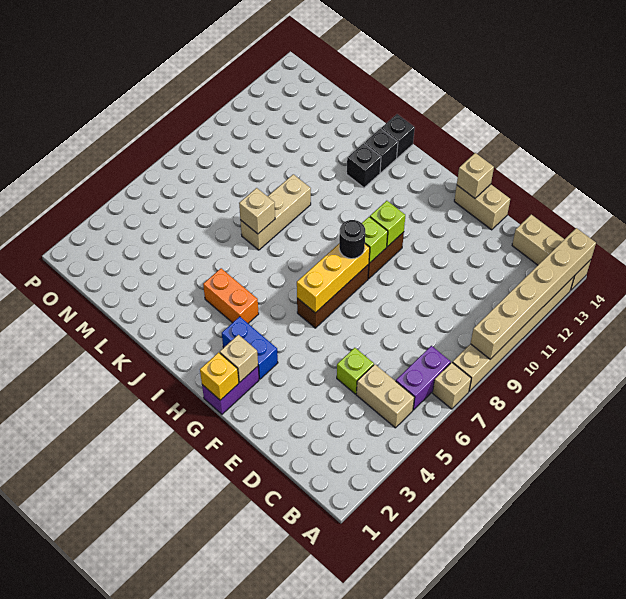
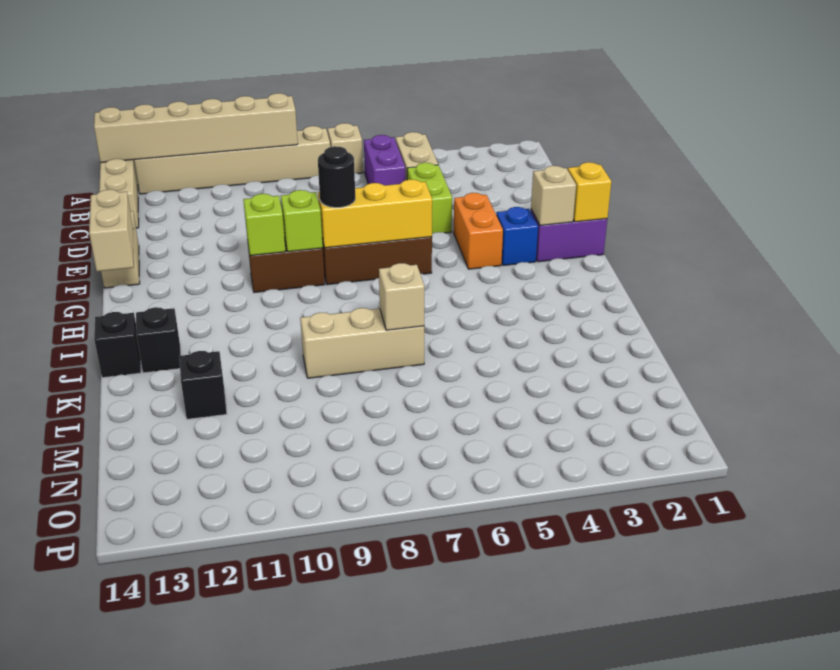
purple 1x2 brick [396,346,451,410] -> purple 1x2 brick turned to [364,135,405,185]
lime 1x1 brick [337,348,374,394] -> lime 1x2 brick [407,163,452,233]
tan 1x1 brick [457,153,494,198] -> tan 1x2 brick [89,190,134,271]
blue 1x2 brick [222,317,278,379] -> blue 1x1 brick [496,207,538,266]
orange 1x2 brick [203,268,259,323] -> orange 1x2 brick moved to [454,193,503,269]
black 1x1 brick [347,144,381,188] -> black 1x1 brick moved to [179,351,227,419]

